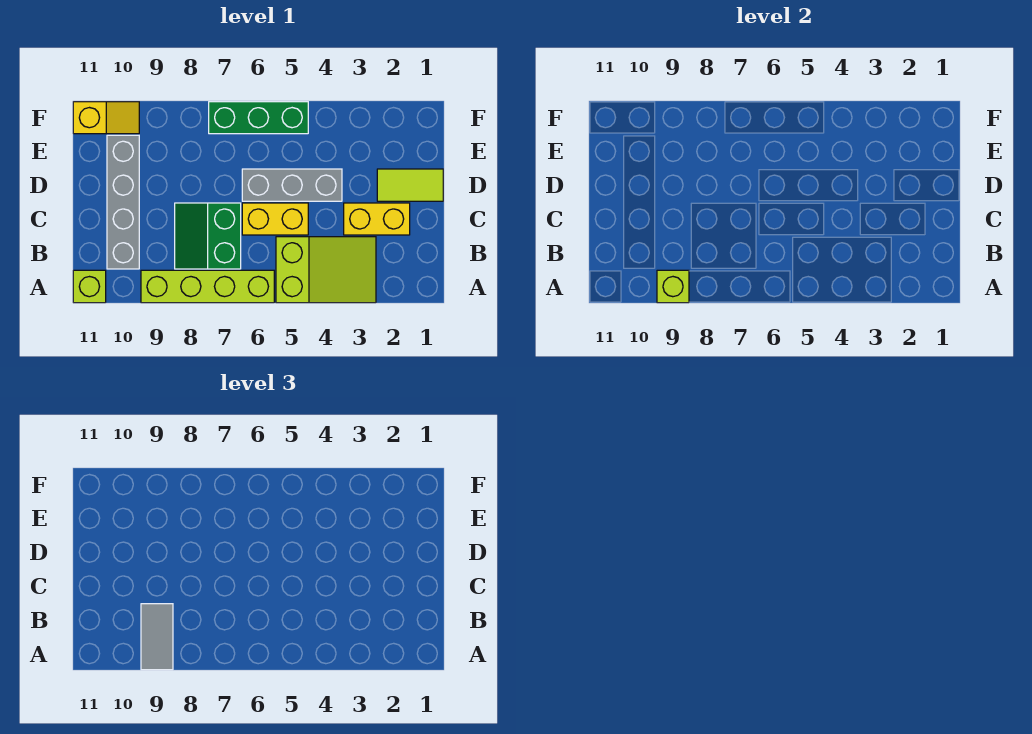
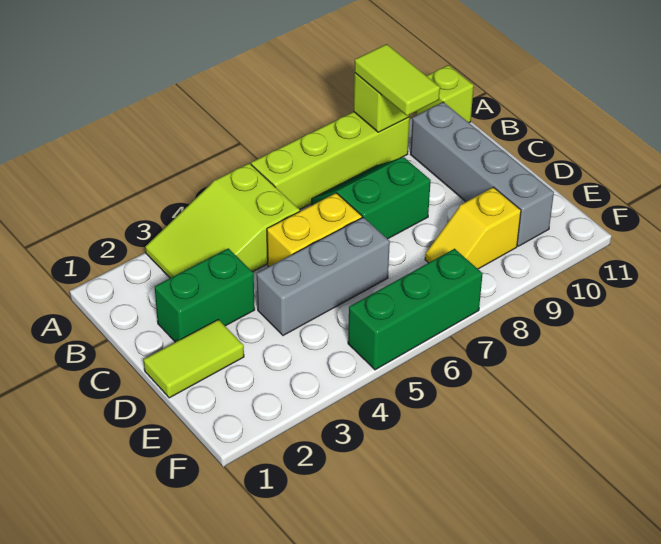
grey 1x2 tile [141,604,173,670] -> lime 1x2 tile [354,44,440,116]
green 2x2 slope [175,203,241,269] -> green 2x2 slope turned to [312,157,431,239]
yellow 1x2 brick [344,203,410,235] -> green 1x2 brick [155,248,255,342]
yellow 1x2 slope [73,102,139,134] -> yellow 1x2 slope moved to [425,187,521,269]

